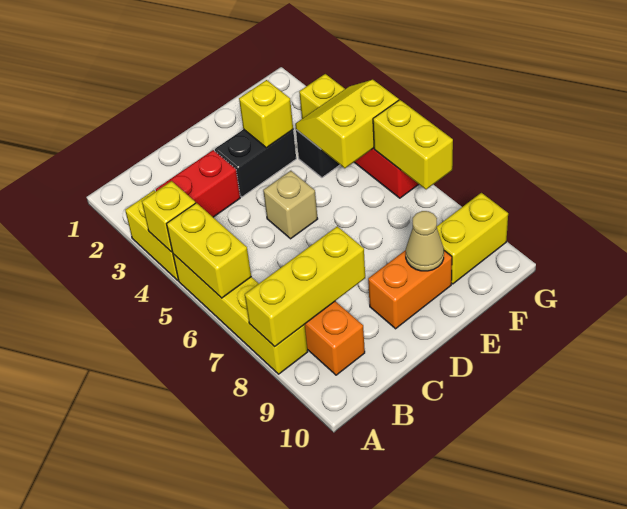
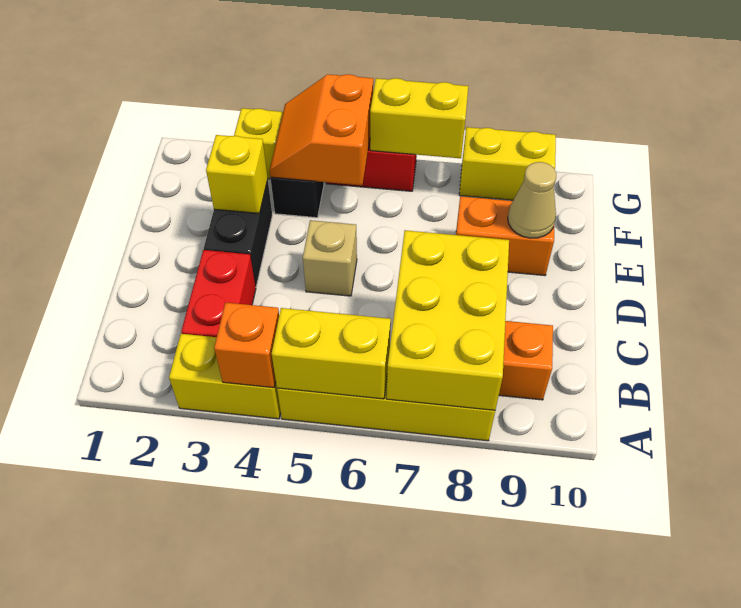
yellow 1x1 brick [142,181,195,252] -> orange 1x1 brick [214,303,279,388]
yellow 1x3 brick [245,226,365,347] -> yellow 2x3 brick [387,230,509,410]
orange 1x2 brick [368,250,452,329] -> orange 1x2 brick turned to [456,196,554,276]
yellow 2x2 slope [295,80,399,168] -> orange 2x2 slope [270,74,373,185]
yellow 1x2 brick [437,193,508,284] -> yellow 1x2 brick turned to [459,127,556,200]

